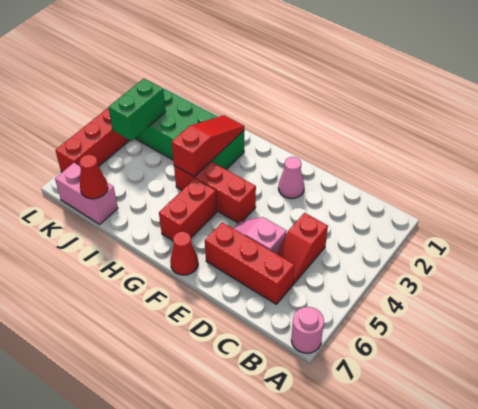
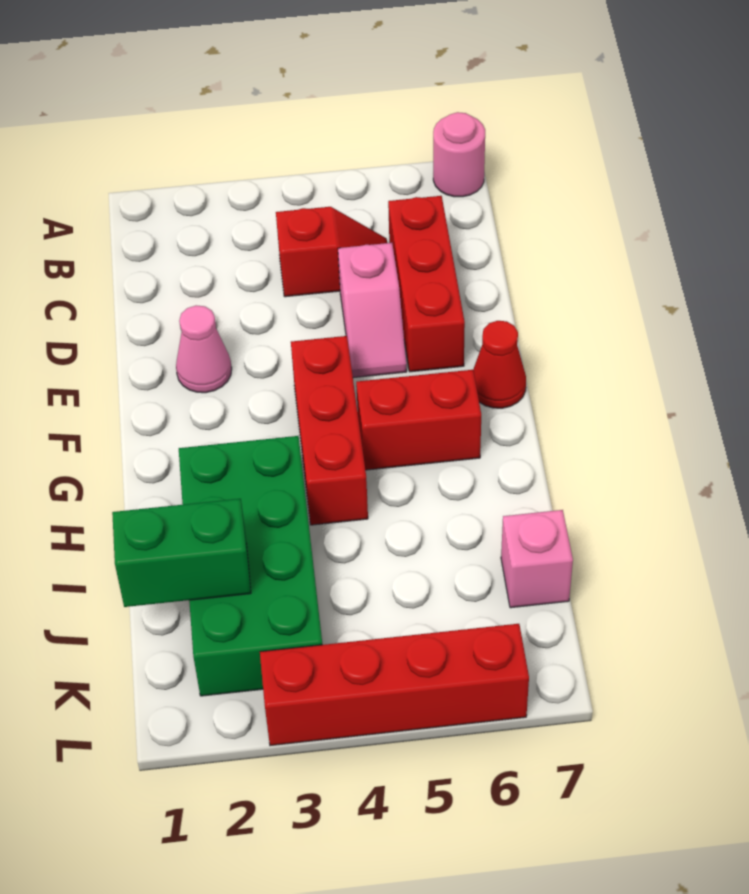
red 1x3 slope [172,115,244,177] -> none
pink 1x2 brick [55,163,118,224] -> pink 1x1 brick [501,510,573,608]
red 1x1 cone [80,155,108,199] -> none
green 1x2 brick [108,79,166,141] -> green 1x2 brick moved to [112,499,251,607]

